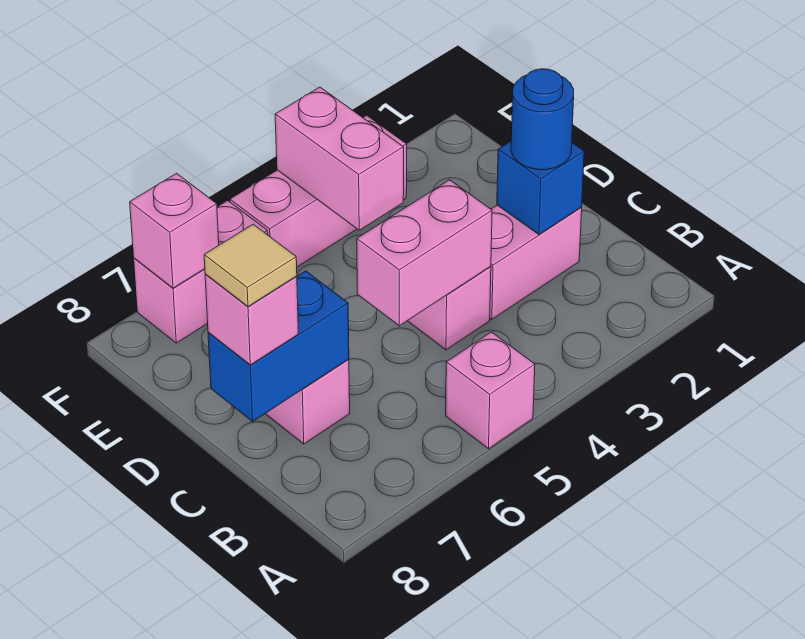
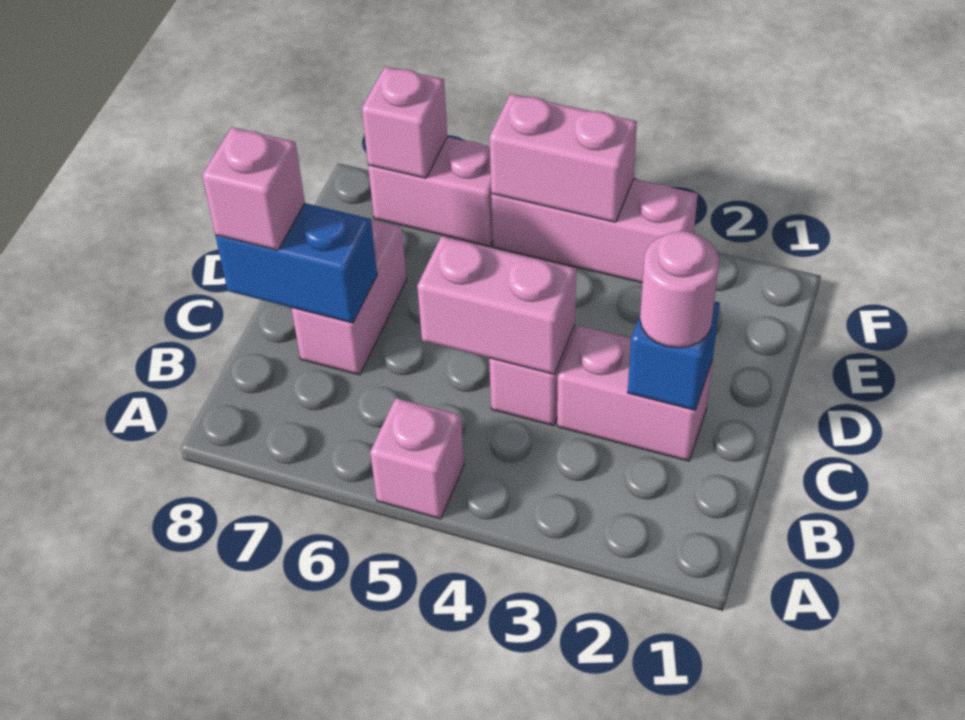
blue 1x1 round brick [511,69,574,170] -> pink 1x1 round brick [640,231,719,348]
tan 1x1 tile [204,224,297,307] -> none
pink 1x2 brick [275,87,404,230] -> pink 1x2 brick turned to [490,94,637,222]

